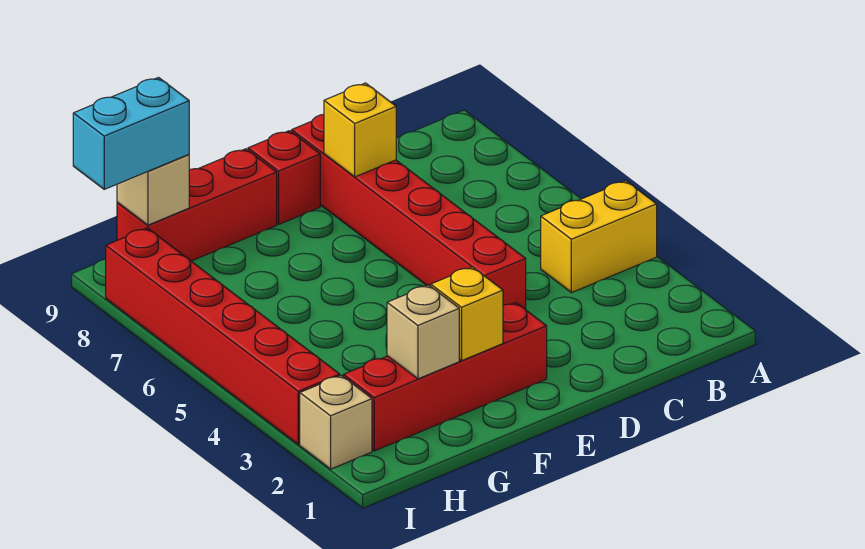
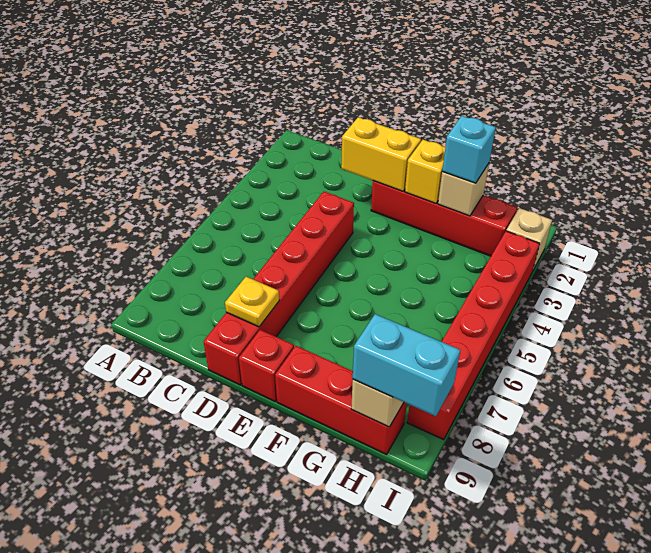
yellow 1x2 brick [541,181,657,293] -> yellow 1x2 brick moved to [341,117,421,191]
yellow 1x1 brick [324,83,396,177] -> yellow 1x1 plate [225,277,279,327]
none -> cyan 1x1 brick [442,116,496,183]

